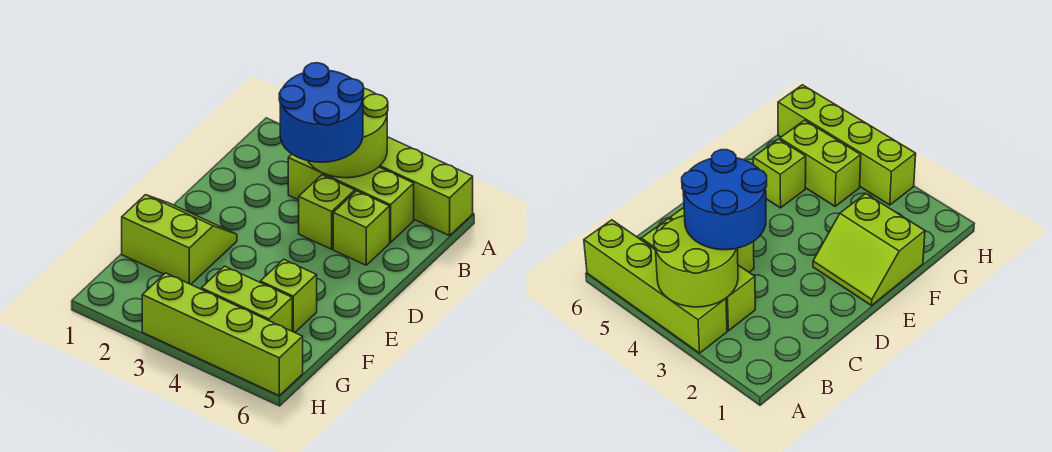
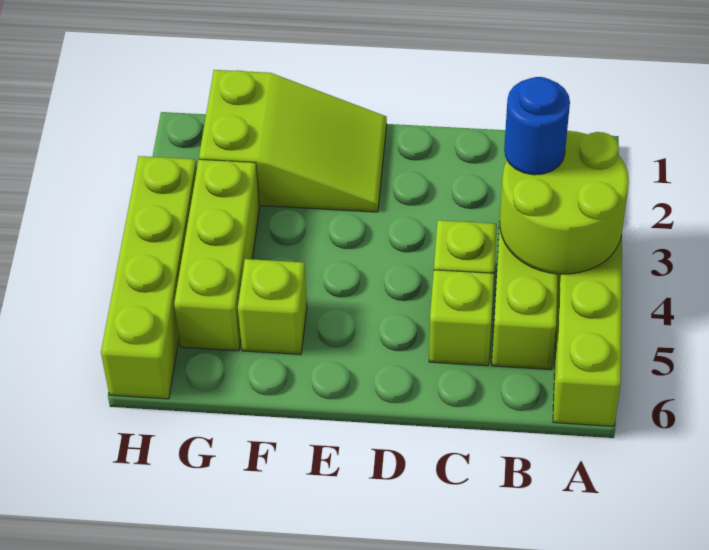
blue 2x2 round brick [279,63,364,162] -> blue 1x1 round brick [504,77,570,175]
lime 2x2 slope [122,195,237,284] -> lime 2x3 slope [199,70,387,212]
lime 1x2 brick [201,266,292,331] -> lime 1x3 brick [174,159,260,351]

